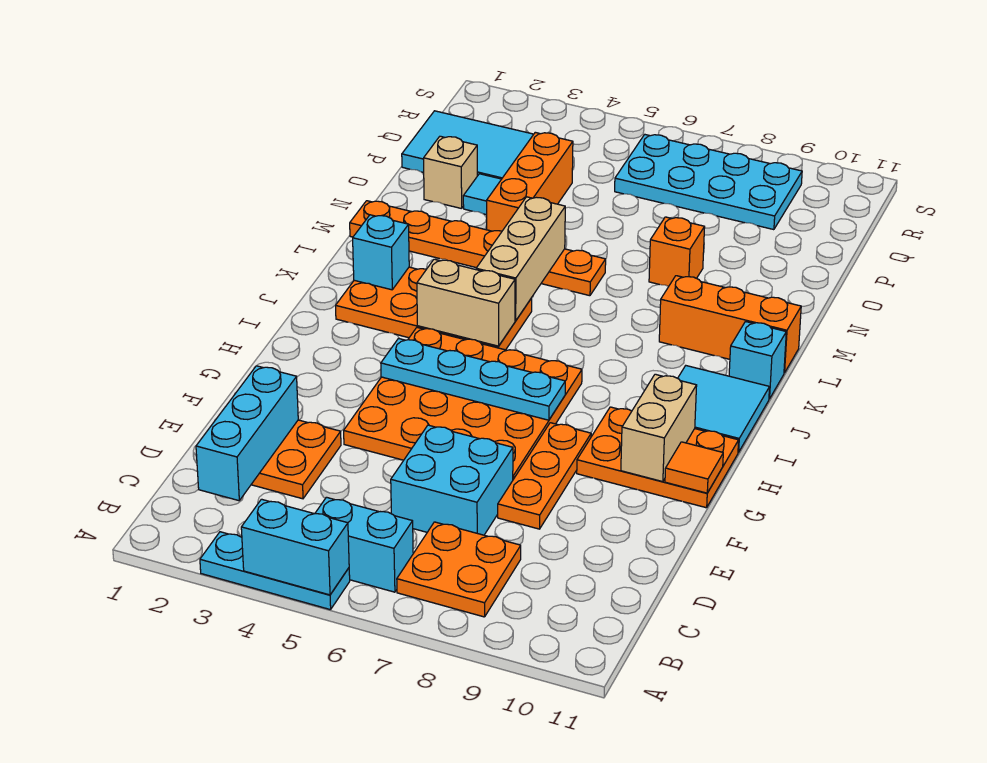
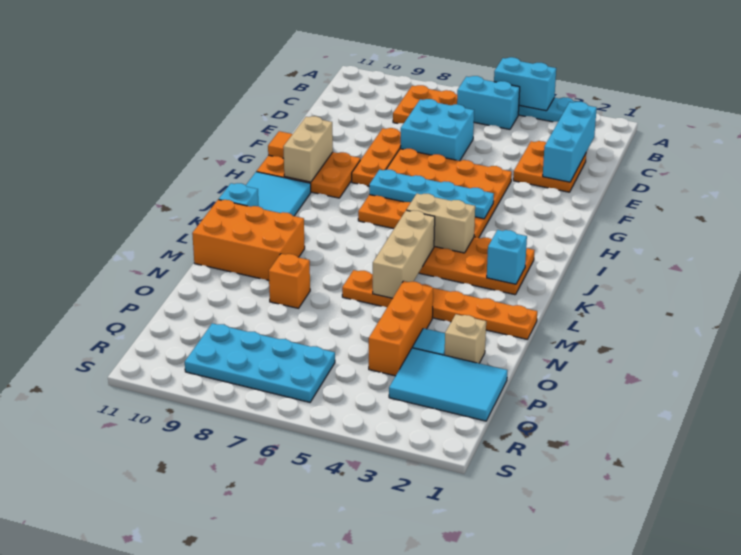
orange 1x3 brick [659,276,801,373] -> orange 2x3 brick [192,200,305,280]

